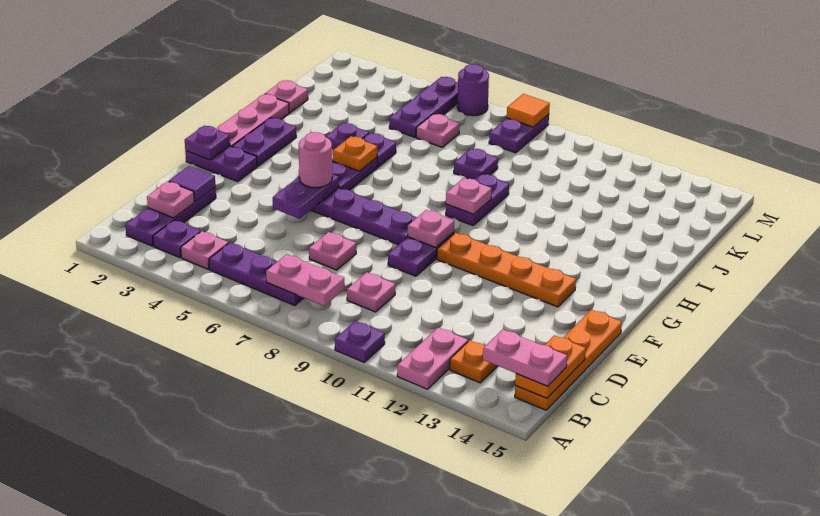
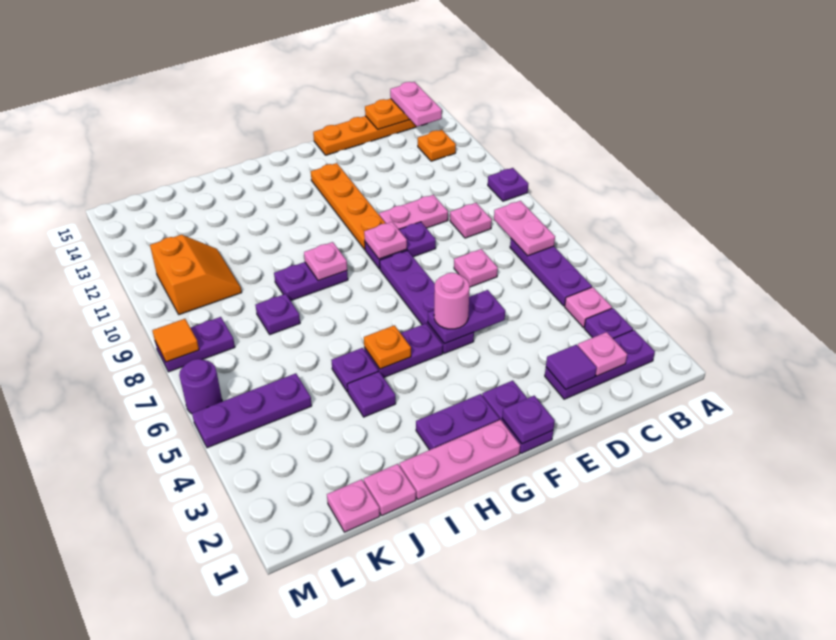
pink 1x2 plate [397,328,468,389] -> pink 1x2 plate moved to [379,195,448,229]
pink 1x1 plate [416,114,460,147] -> pink 1x1 plate moved to [327,479,380,532]
none -> orange 2x2 slope [150,235,242,315]

